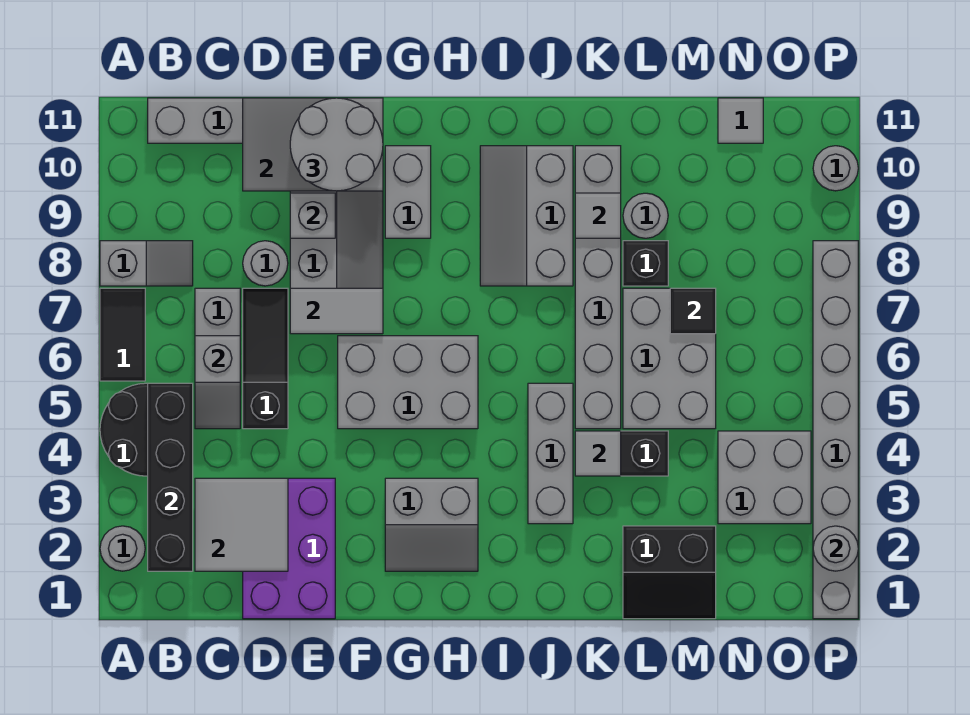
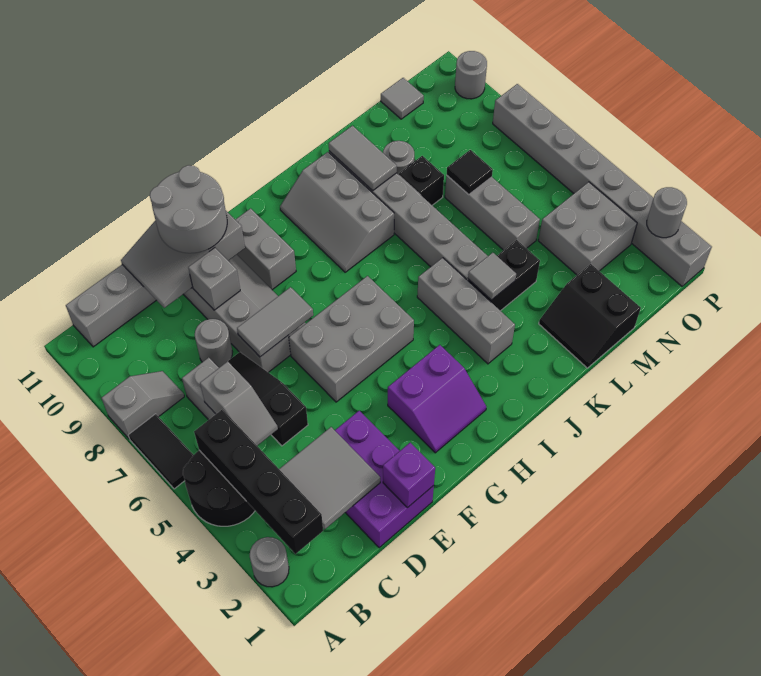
none -> purple 1x1 brick [383,443,435,508]
grey 2x2 slope [385,478,478,571] -> purple 2x2 slope [388,345,486,453]
grey 1x1 tile [575,193,621,238] -> grey 1x2 tile [329,125,397,191]
black 2x2 slope [623,526,716,619] -> black 2x2 slope turned to [539,264,641,368]
grey 2x3 brick [623,288,716,429] -> grey 1x3 brick [445,175,540,250]

